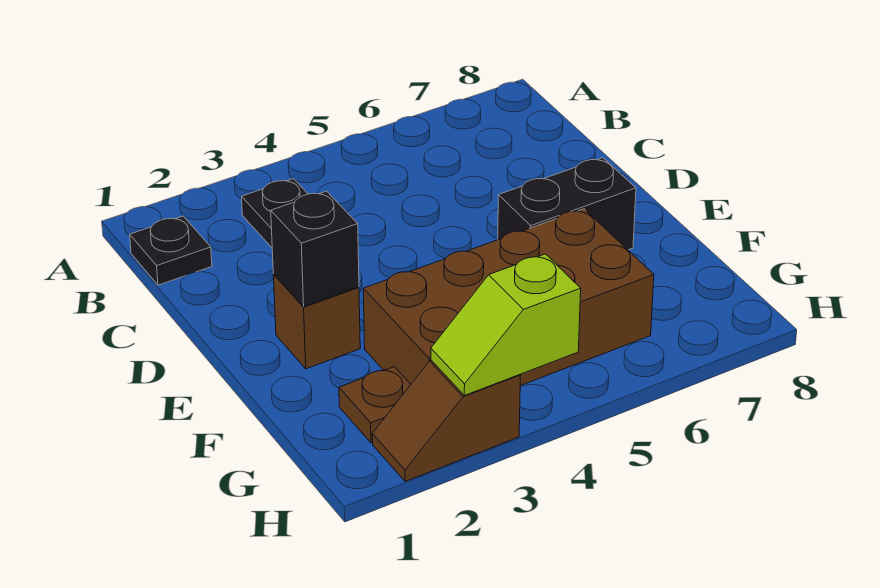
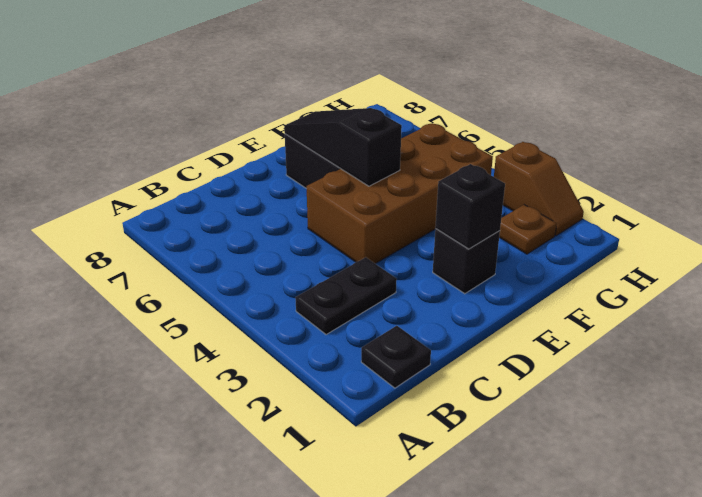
brown 1x1 brick [273,274,360,369] -> black 1x1 brick [433,229,500,294]
none -> black 1x3 slope [284,108,402,186]
brown 2x4 brick [363,209,654,386] -> brown 2x4 brick turned to [306,123,493,264]
lime 1x2 slope [431,254,581,396] -> none

